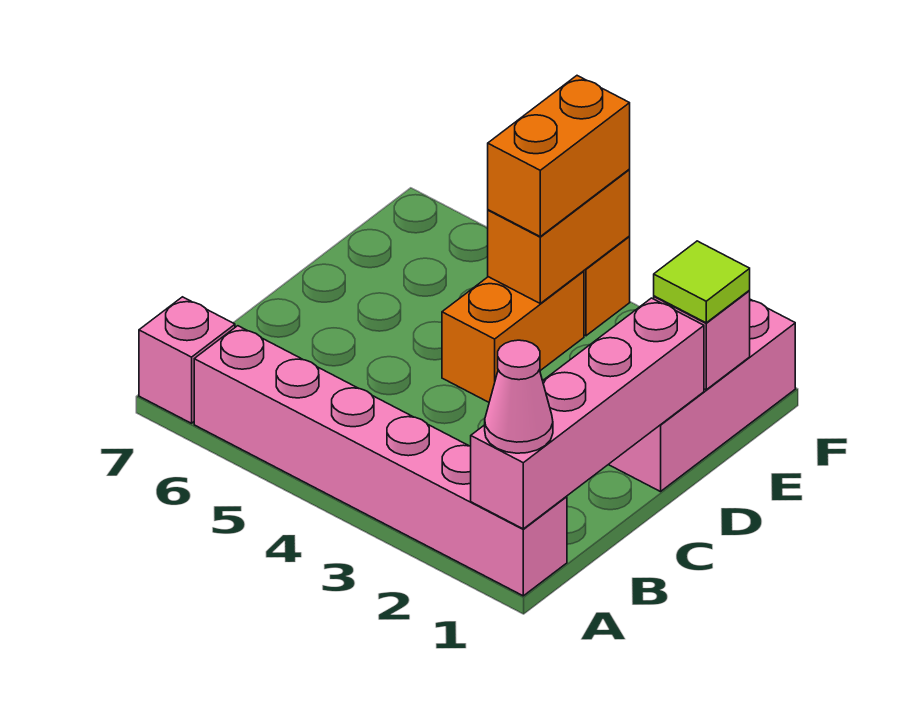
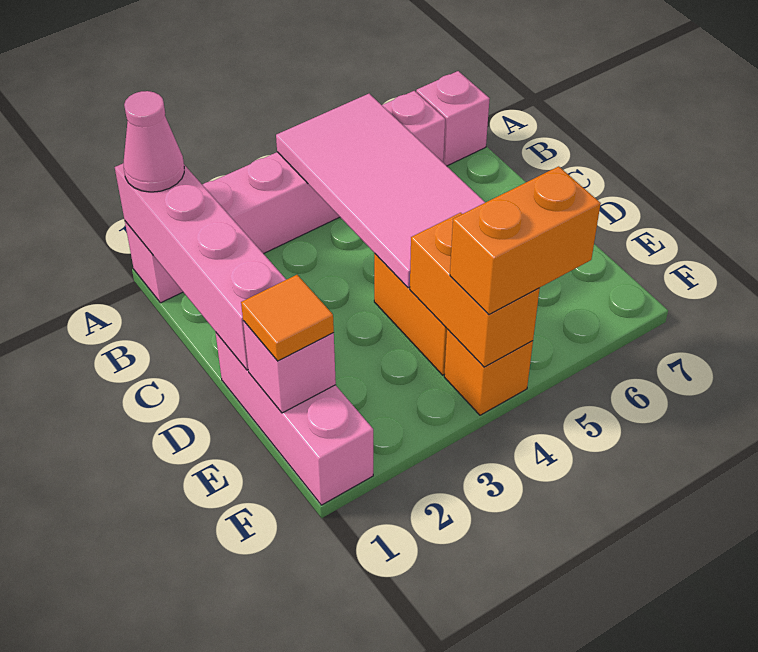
none -> pink 2x4 tile [276,94,485,288]
lime 1x1 tile [654,241,750,323] -> orange 1x1 tile [241,275,334,361]
orange 1x2 brick [488,76,630,236] -> orange 1x2 brick turned to [450,166,601,315]

